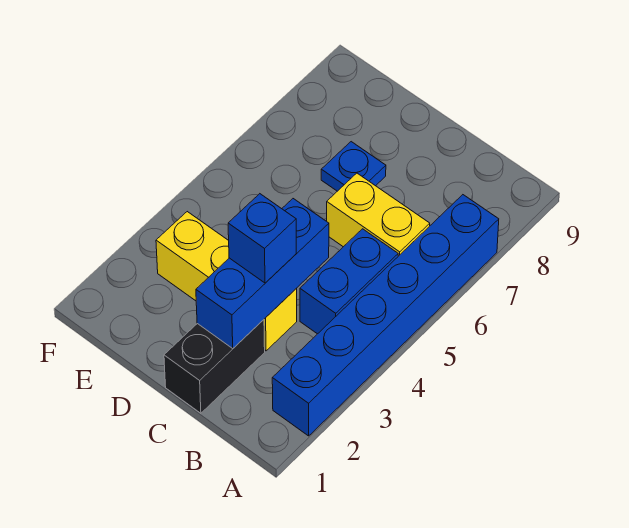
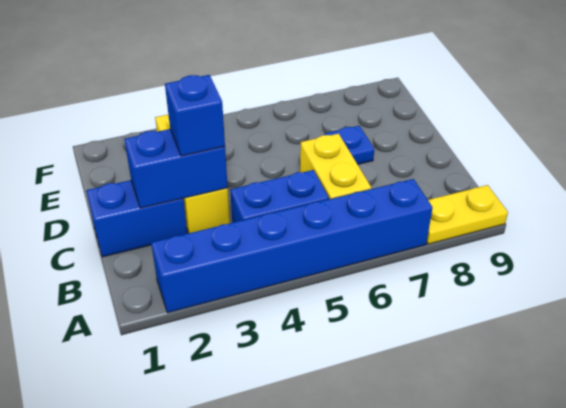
none -> yellow 1x2 plate [427,185,508,244]
black 1x2 brick [164,320,265,413] -> blue 1x2 brick [86,180,187,257]
blue 1x3 brick [196,199,329,348] -> blue 1x2 brick [124,129,228,208]

